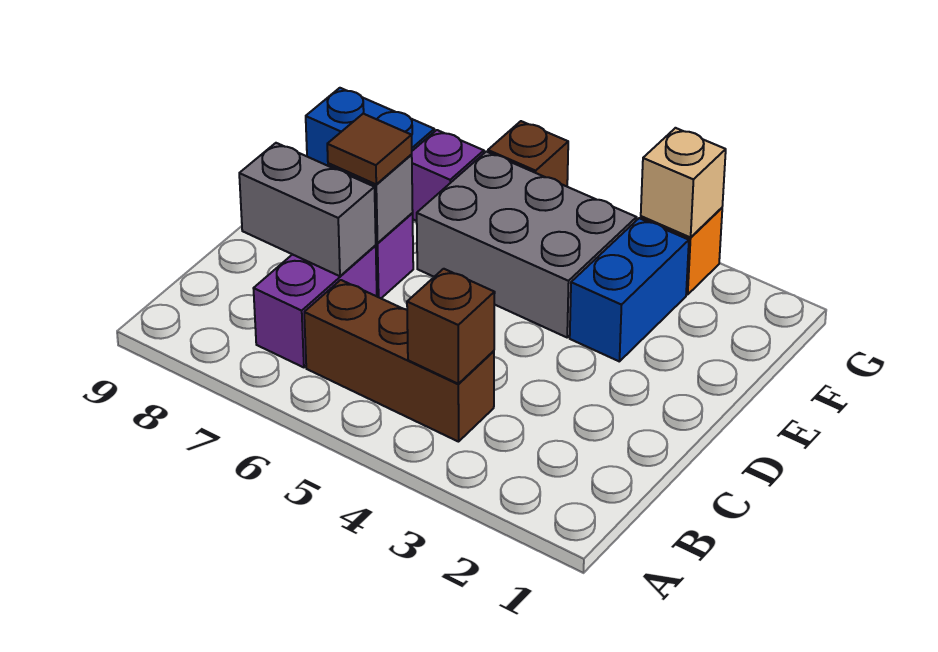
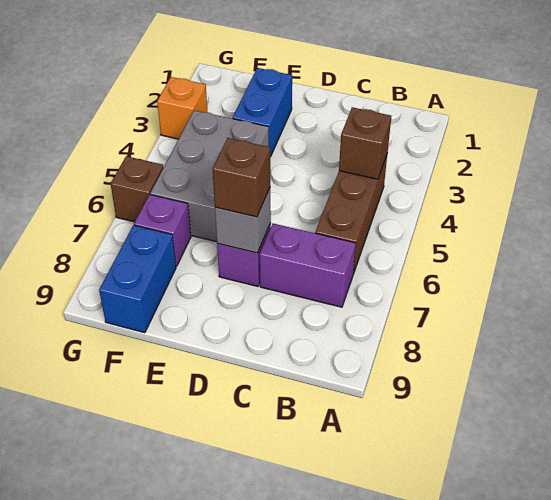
grey 1x2 brick [239,143,376,276] -> none
brown 1x1 tile [327,114,412,184] -> brown 1x1 brick [213,138,270,217]
blue 1x2 brick [570,218,689,362] -> blue 1x2 brick turned to [233,68,292,157]
tan 1x1 brick [641,128,726,237] -> none

